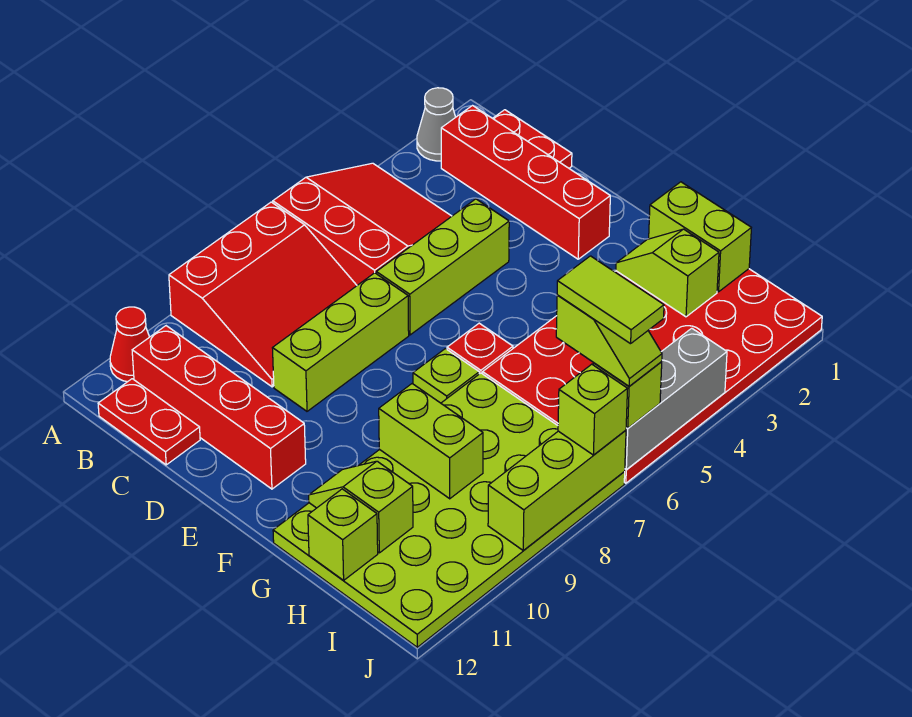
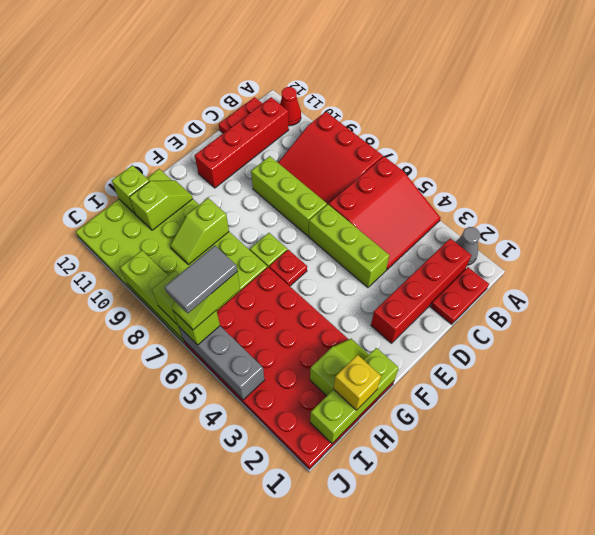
lime 1x2 brick [649,182,751,292] -> lime 1x3 brick [310,348,399,443]
lime 1x2 brick [379,384,483,499] -> lime 1x2 slope [170,198,229,265]
none -> yellow 1x1 brick [334,355,381,410]
lime 1x2 tile [557,256,664,344] -> grey 1x2 tile [165,245,237,313]

